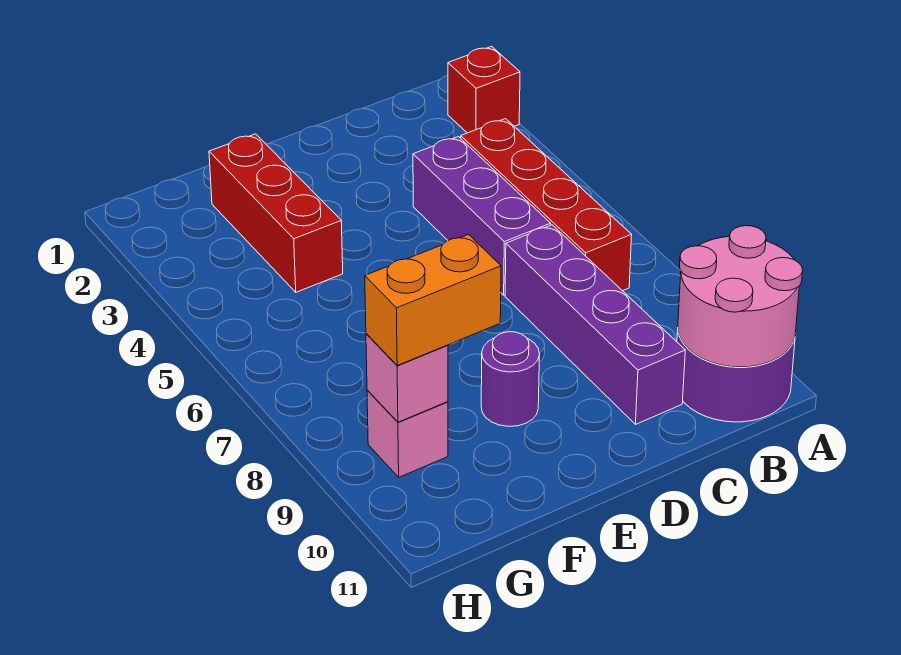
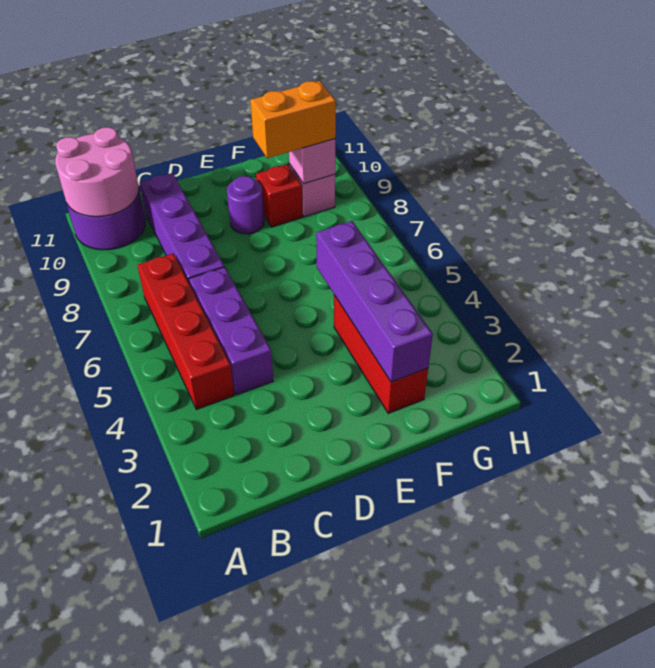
red 1x1 brick [448,47,520,133] -> red 1x1 brick moved to [256,164,303,227]
none -> purple 1x4 brick [316,221,433,382]

